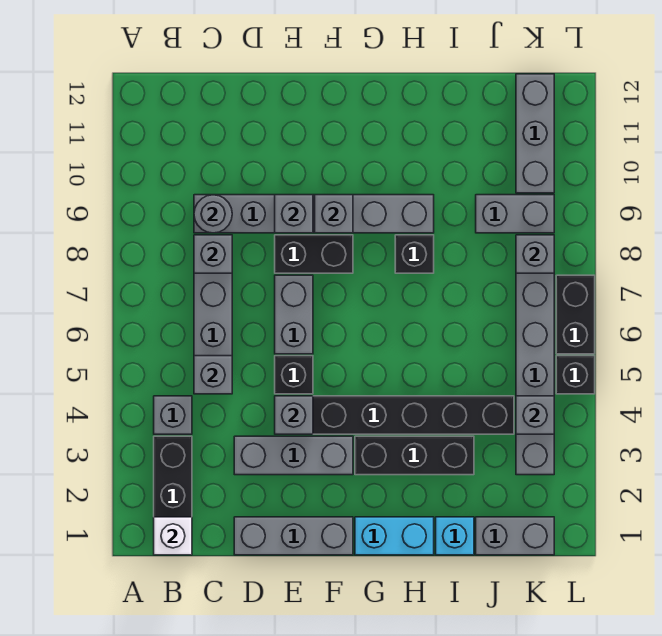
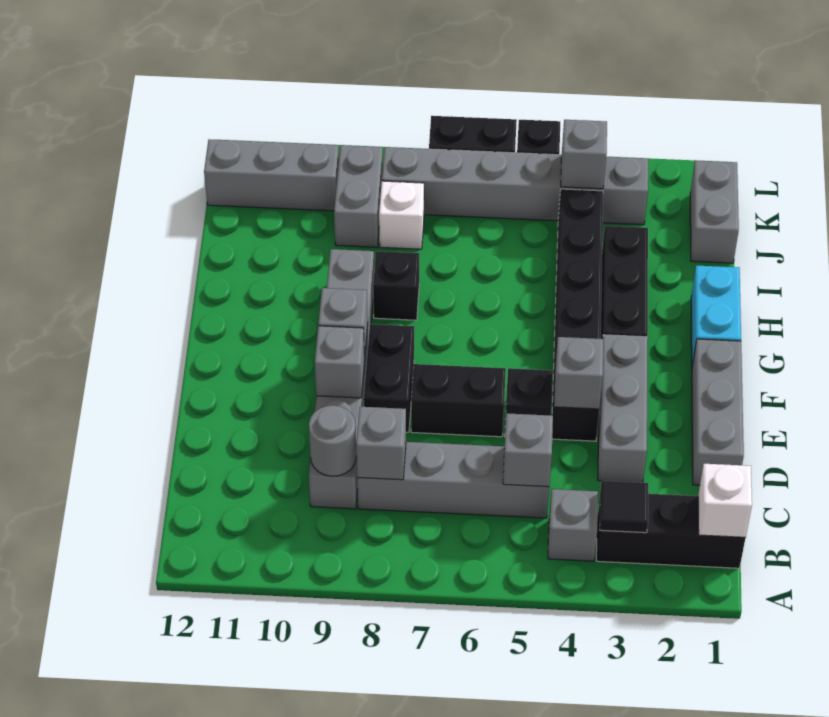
none -> black 1x1 tile [600,481,648,533]
grey 1x2 brick [275,275,313,354] -> black 1x2 brick [411,364,506,437]
cyan 1x1 brick [436,517,474,555] -> none
none -> white 1x1 brick [379,181,424,249]
grey 1x1 brick [516,235,554,273] -> none

